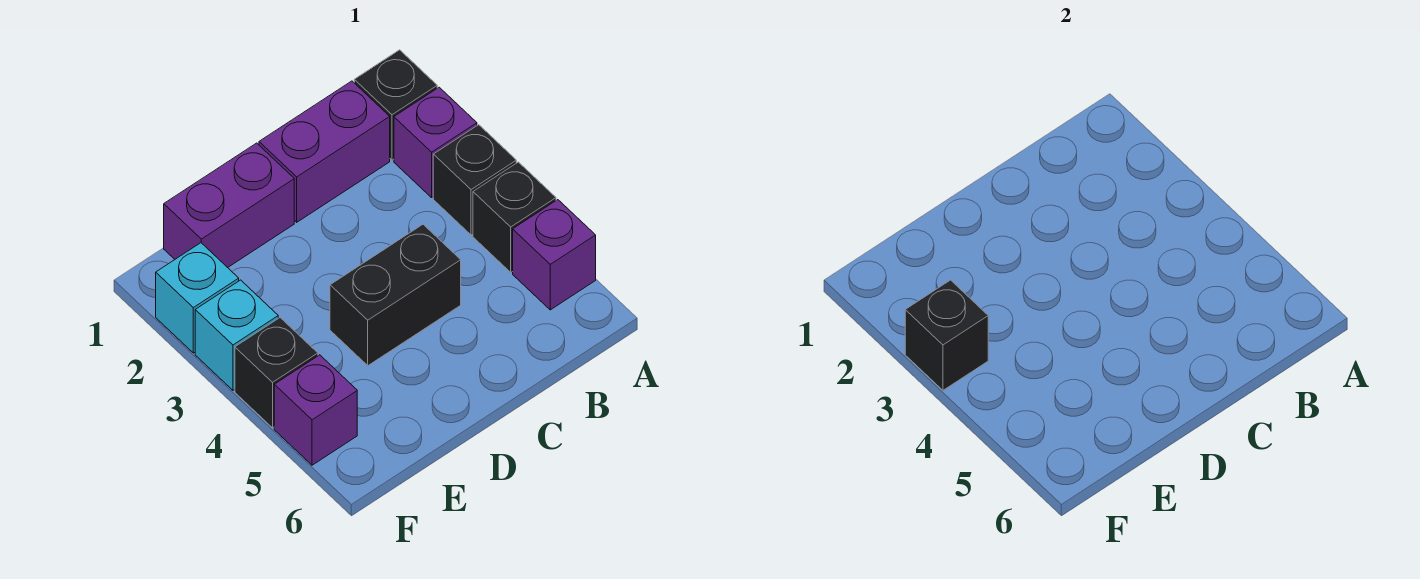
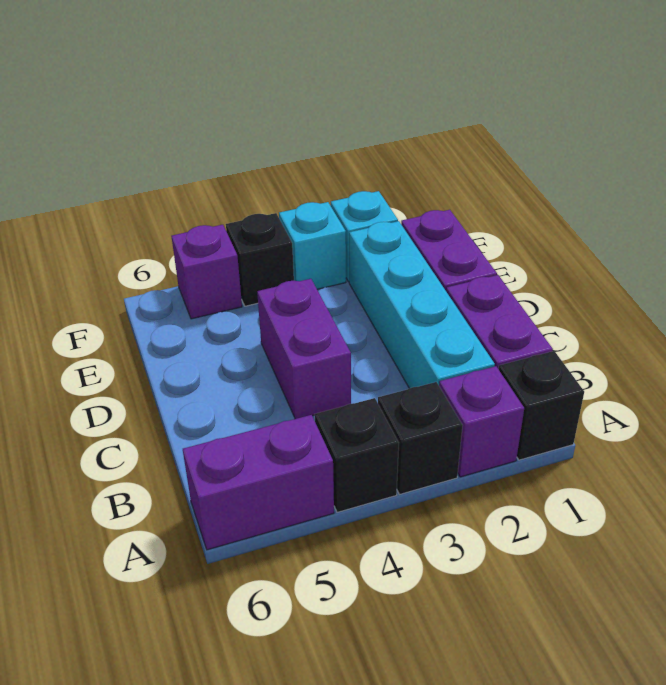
purple 1x1 brick [513,200,596,310] -> purple 1x2 brick [183,415,334,550]
none -> cyan 1x4 brick [349,221,495,389]
black 1x2 brick [330,224,461,366] -> purple 1x2 brick [257,279,351,419]
black 1x1 brick [905,280,988,390] -> none

